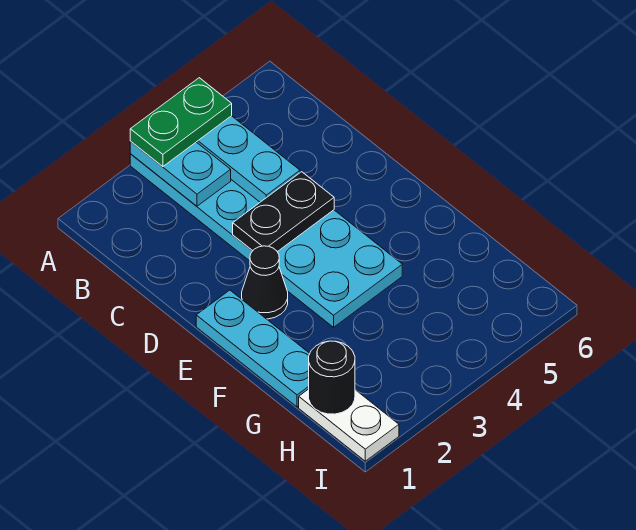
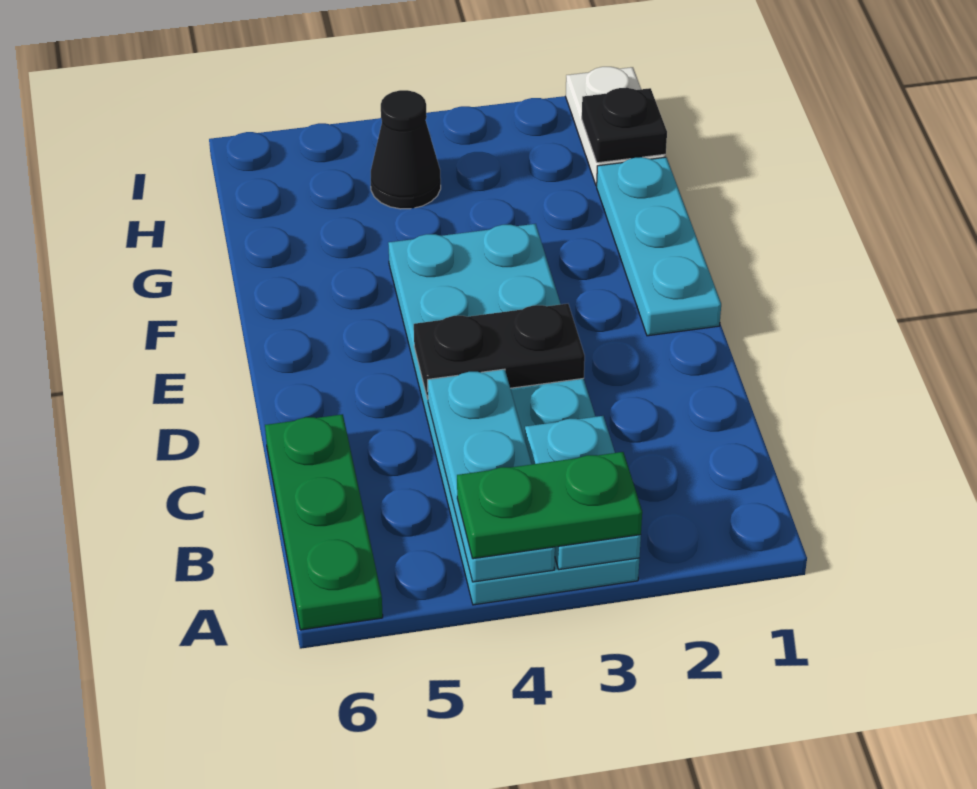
none -> green 1x3 plate [265,414,383,630]
black 1x1 cone [242,246,288,319] -> black 1x1 cone moved to [371,90,441,209]
black 1x1 round brick [309,341,355,414] -> black 1x1 plate [582,88,667,163]

